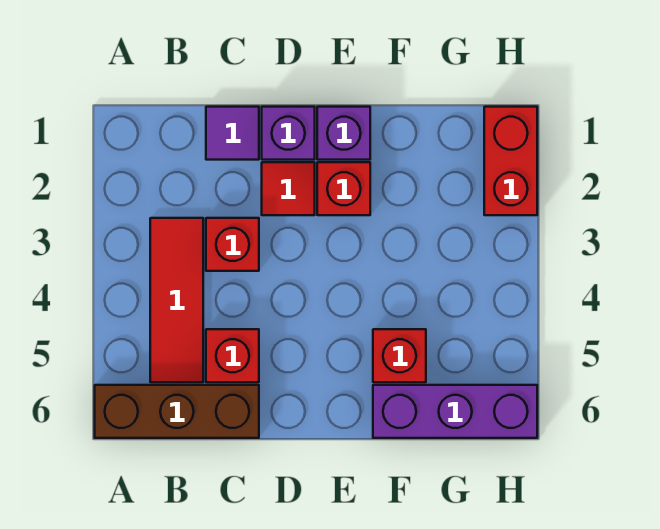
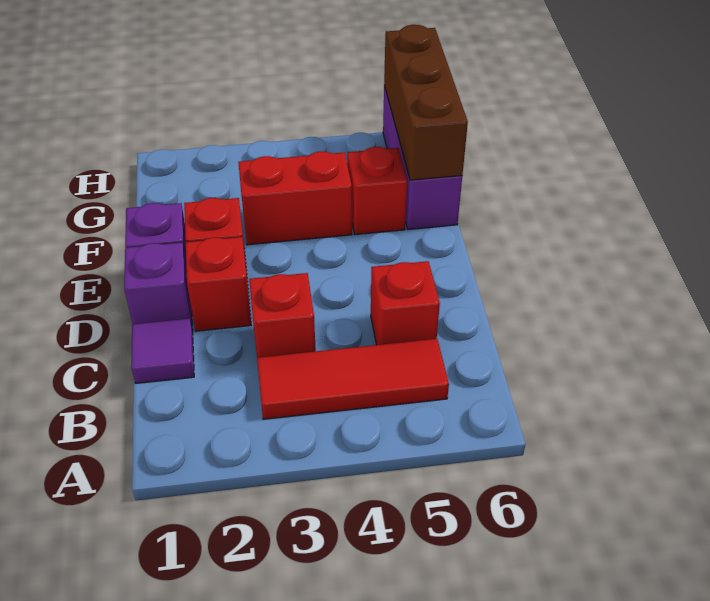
brown 1x3 brick [95,385,259,438] -> brown 1x3 brick moved to [384,25,468,180]
red 1x1 tile [262,162,315,215] -> red 1x1 brick [186,237,251,331]
red 1x2 brick [484,107,537,215] -> red 1x2 brick moved to [238,151,352,245]

